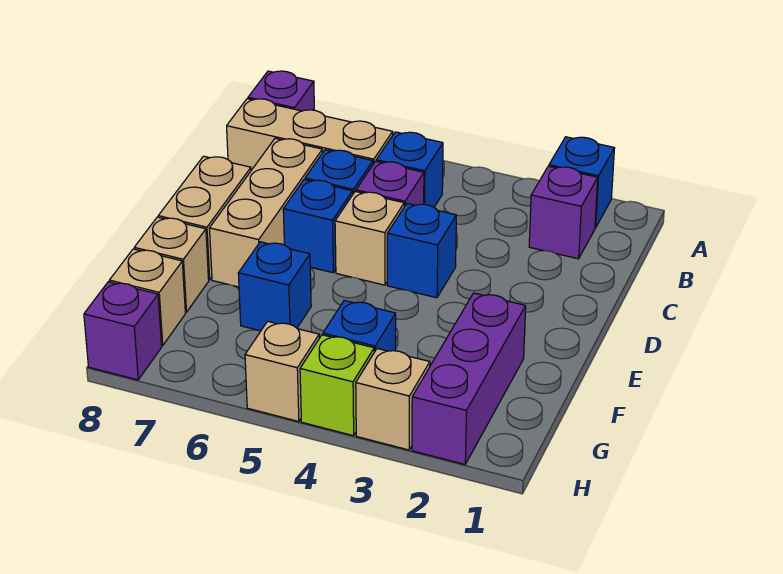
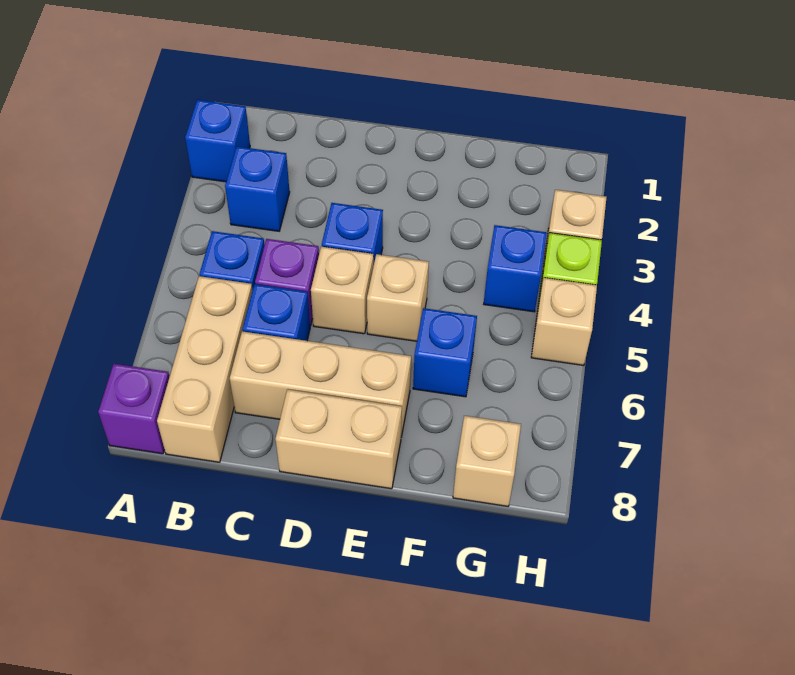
purple 1x1 brick [529,166,598,259] -> none
blue 1x1 brick [283,180,353,273] -> blue 1x1 brick moved to [225,147,290,231]
purple 1x3 brick [412,293,526,464] -> none
tan 1x1 brick [134,217,209,312] -> tan 1x1 brick moved to [367,254,429,341]
purple 1x1 brick [84,282,162,380] -> none

